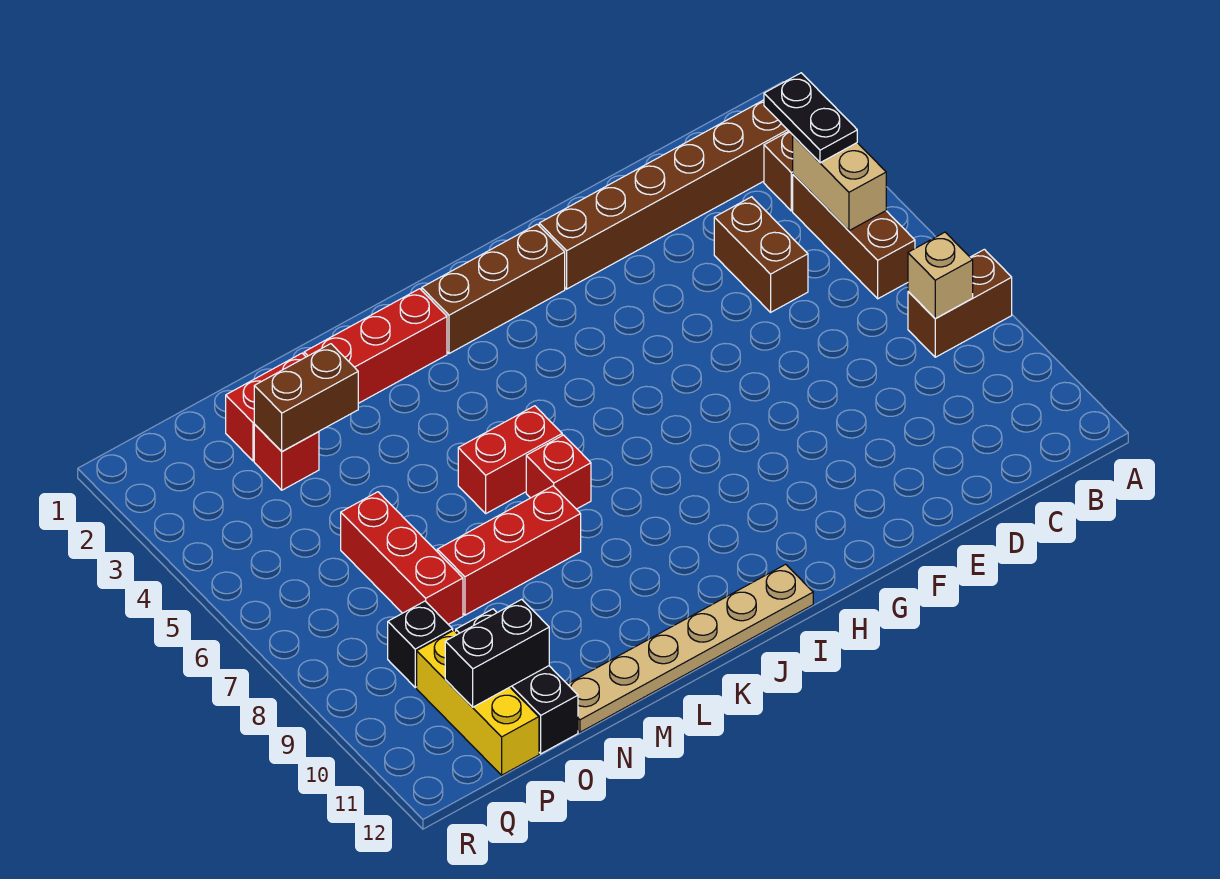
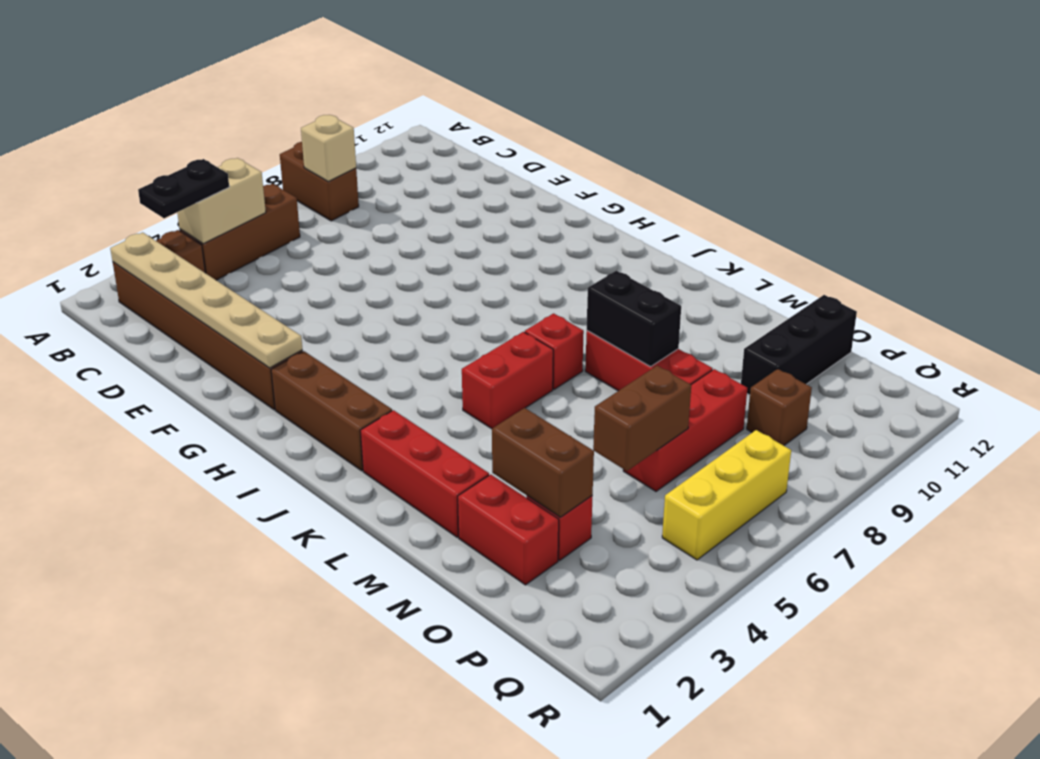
brown 1x2 brick [714,197,808,312] -> brown 1x2 brick moved to [593,366,691,471]
tan 1x6 plate [568,564,813,732] -> tan 1x6 plate moved to [110,232,302,368]
red 1x2 brick [458,406,562,513] -> red 1x2 brick turned to [462,332,553,429]
black 1x2 brick [445,599,549,707] -> black 1x2 brick moved to [587,271,681,367]
black 1x1 brick [388,601,453,687] -> brown 1x1 brick [747,369,812,446]
yellow 1x3 brick [417,630,539,775] -> yellow 1x3 brick moved to [662,430,791,560]

